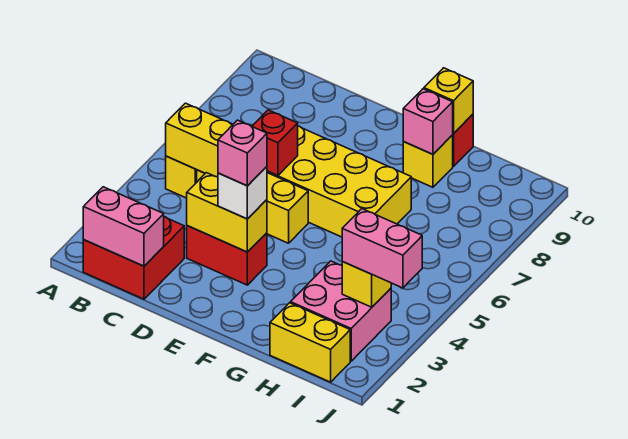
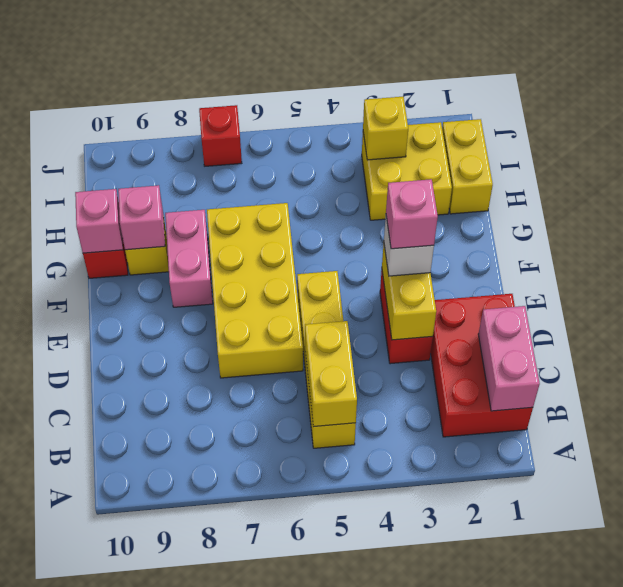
red 2x2 brick [83,217,184,299] -> red 2x3 brick [431,294,533,437]
red 1x1 brick [252,110,298,176] -> red 1x1 brick moved to [199,105,242,166]
yellow 1x1 brick [424,68,473,134] -> pink 1x1 brick [75,189,123,253]
pink 2x2 brick [291,261,391,361] -> yellow 2x2 brick [362,122,452,220]
pink 1x2 brick [342,209,422,288] -> pink 1x2 brick moved to [165,210,213,307]

